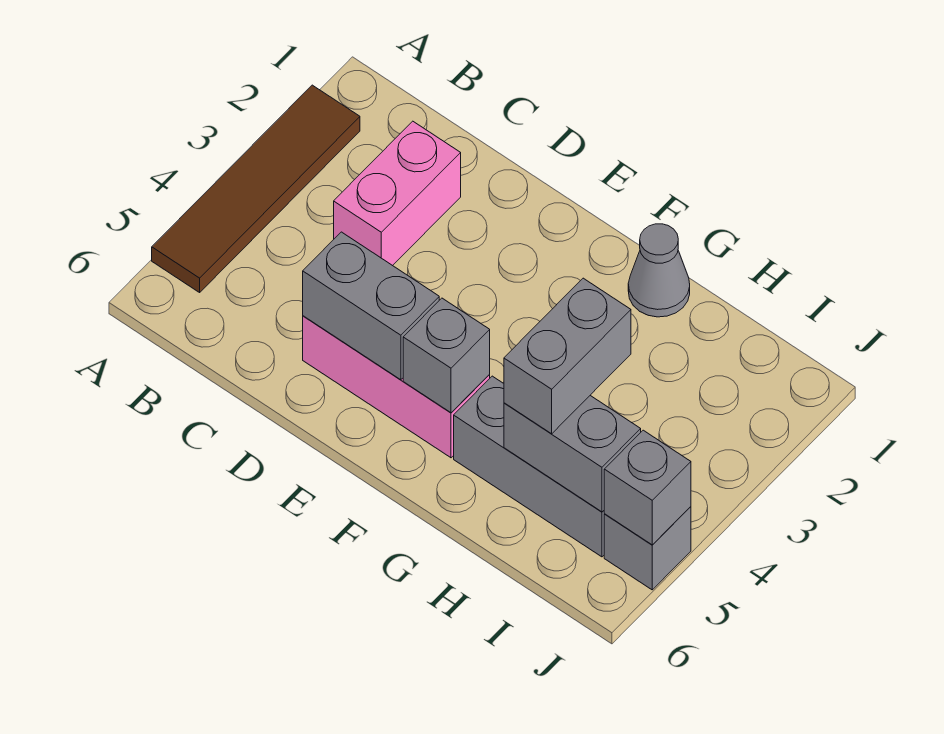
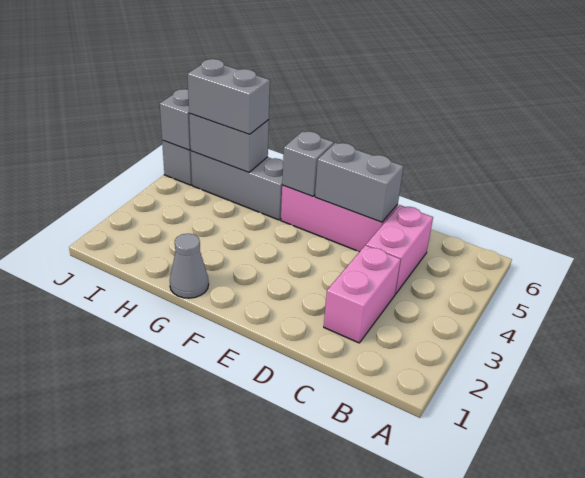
brown 1x4 tile [152,85,360,292] -> none
none -> pink 1x2 brick [366,205,433,294]
grey 1x2 brick [504,278,631,434] -> grey 1x2 brick turned to [188,59,270,134]

